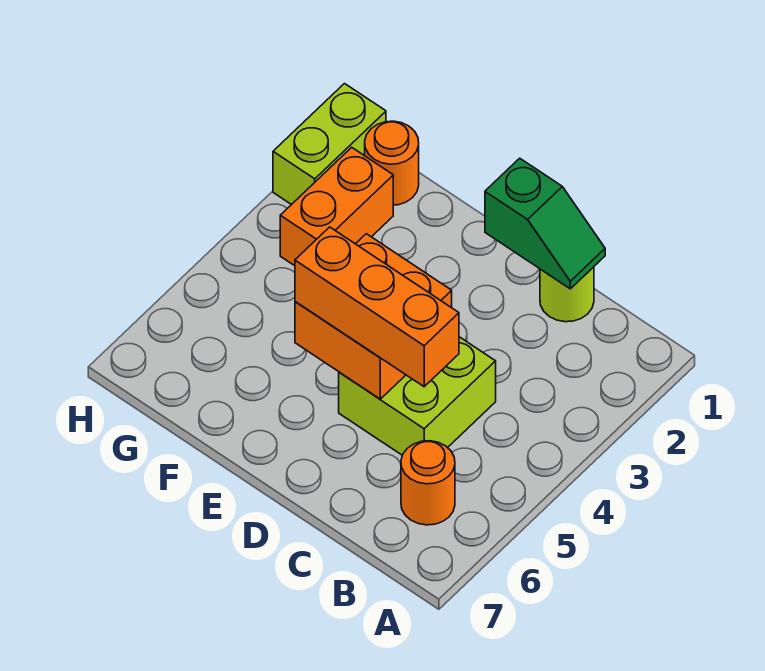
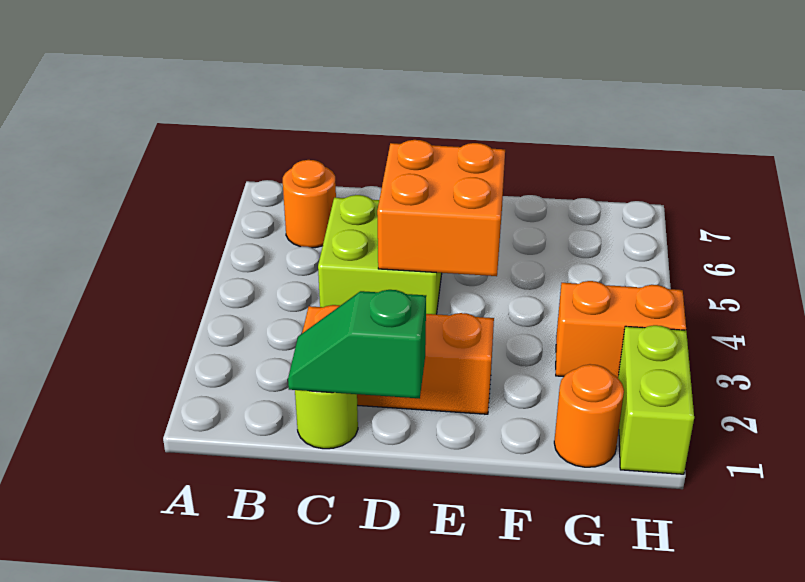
orange 1x3 brick [295,227,459,387] -> orange 1x3 brick moved to [302,305,494,414]
orange 1x2 brick [280,147,393,266] -> orange 1x2 brick turned to [556,281,686,378]

